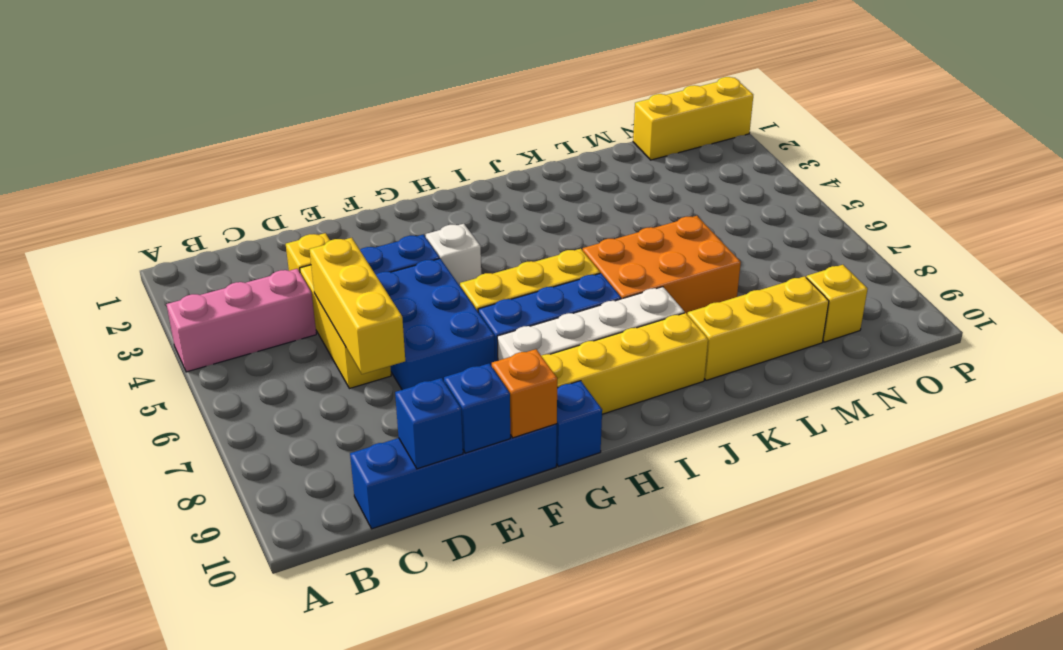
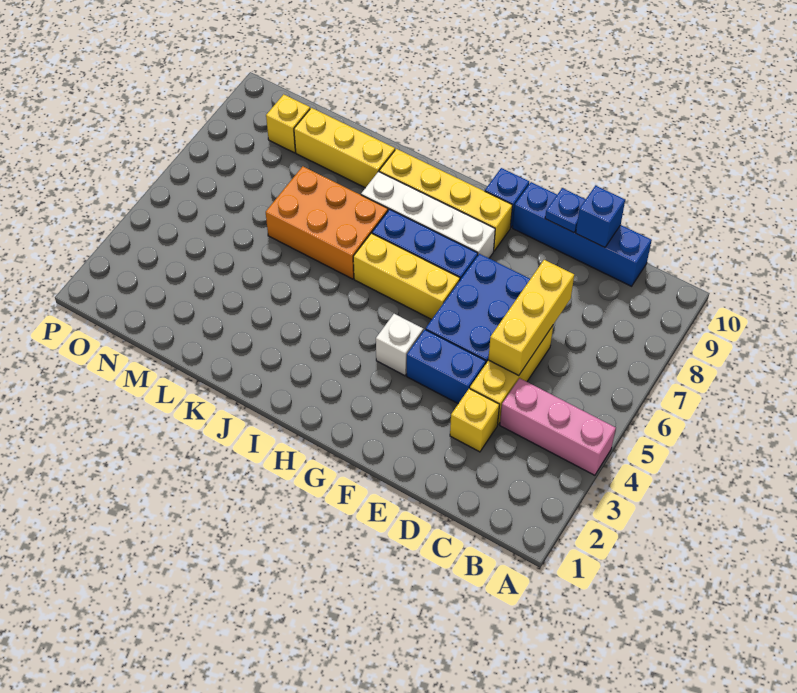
blue 1x1 brick [444,364,510,453] -> blue 1x1 plate [545,188,586,233]
orange 1x1 brick [492,349,557,438] -> none
yellow 1x3 brick [633,77,753,160] -> none

